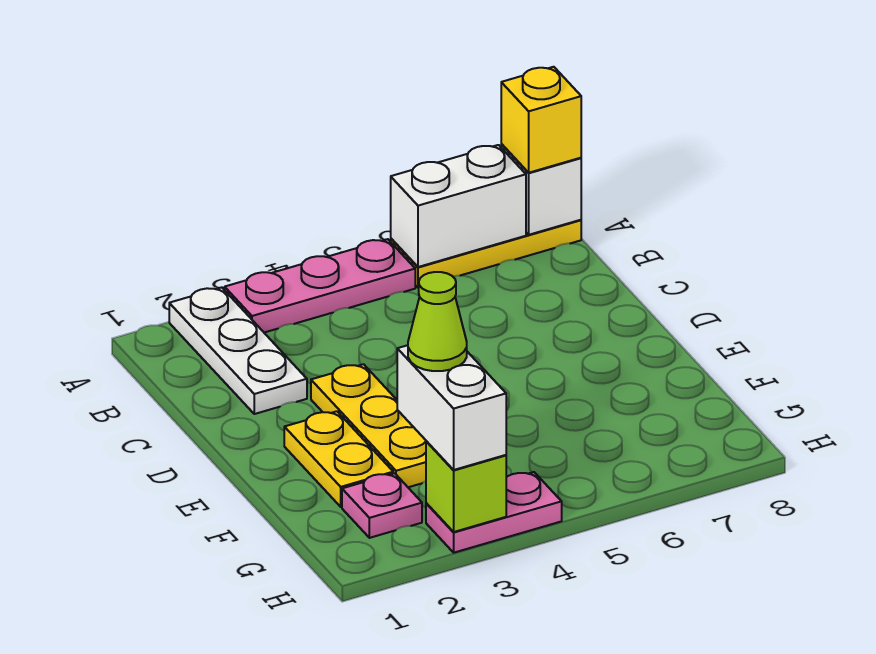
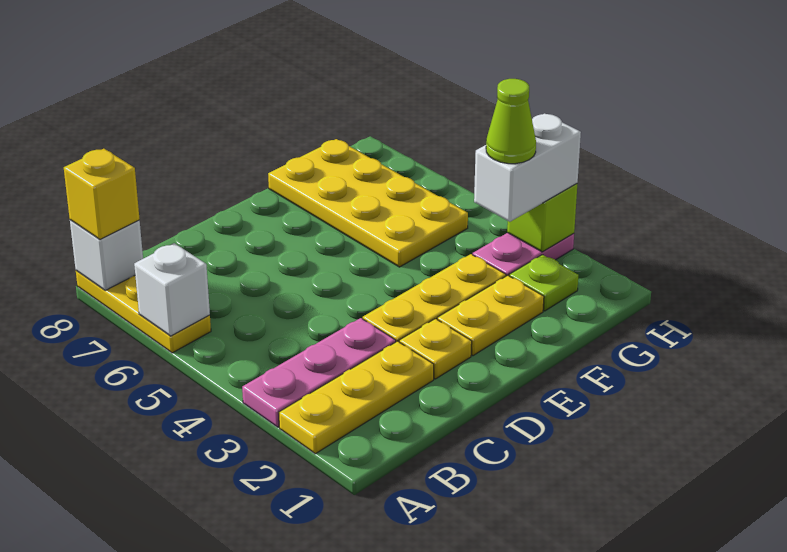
white 1x3 plate [169,288,307,414] -> yellow 1x3 plate [279,341,434,454]
pink 1x3 plate [225,239,415,333] -> pink 1x3 plate turned to [242,318,396,427]
white 1x2 brick [391,145,526,267] -> white 1x1 brick [134,243,210,336]
none -> yellow 1x1 plate [399,319,472,379]
none -> yellow 2x4 plate [268,139,468,267]
pink 1x1 plate [342,473,422,538] -> lime 1x1 plate [509,255,578,311]
pink 1x2 plate [426,472,562,553] -> pink 1x2 plate turned to [473,233,574,276]

